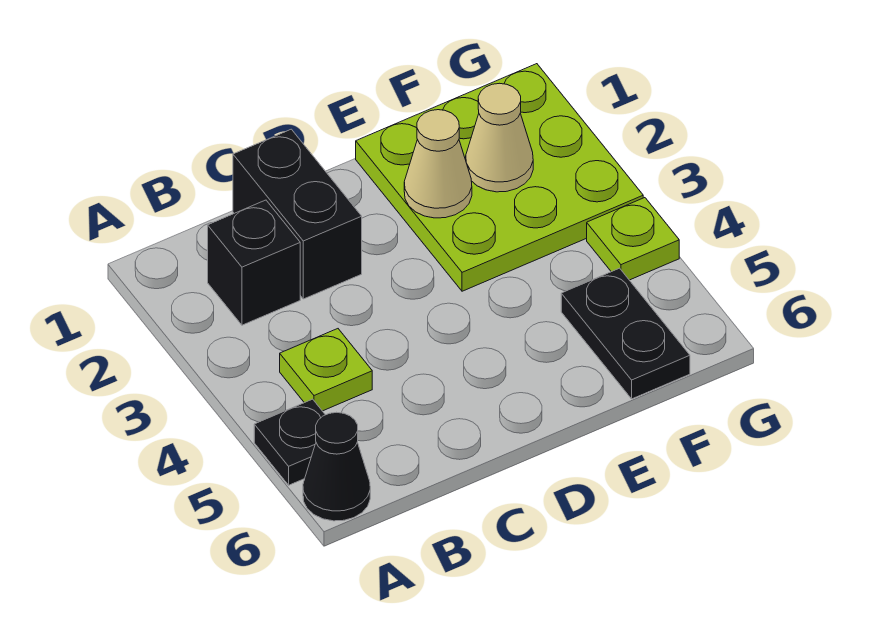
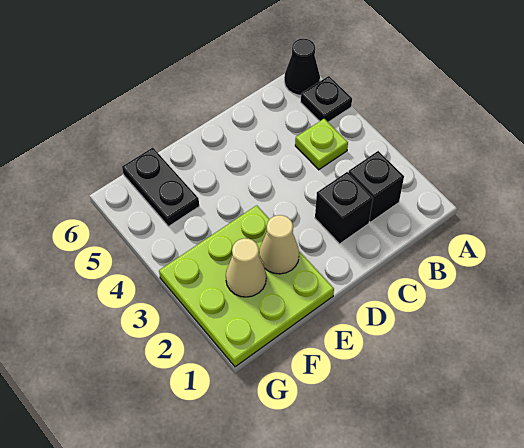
black 1x2 brick [233,129,362,299] -> black 1x1 brick [315,172,373,244]
lime 1x1 plate [587,198,679,280] -> none

